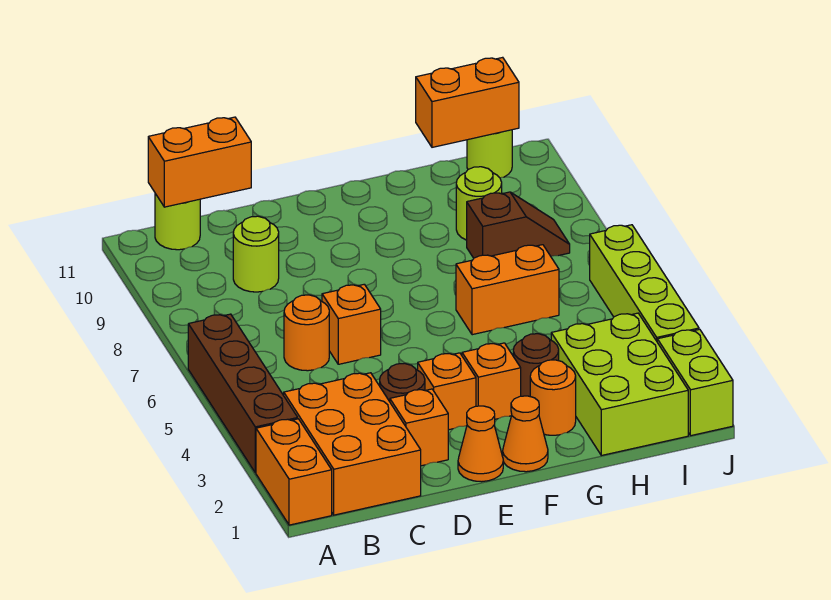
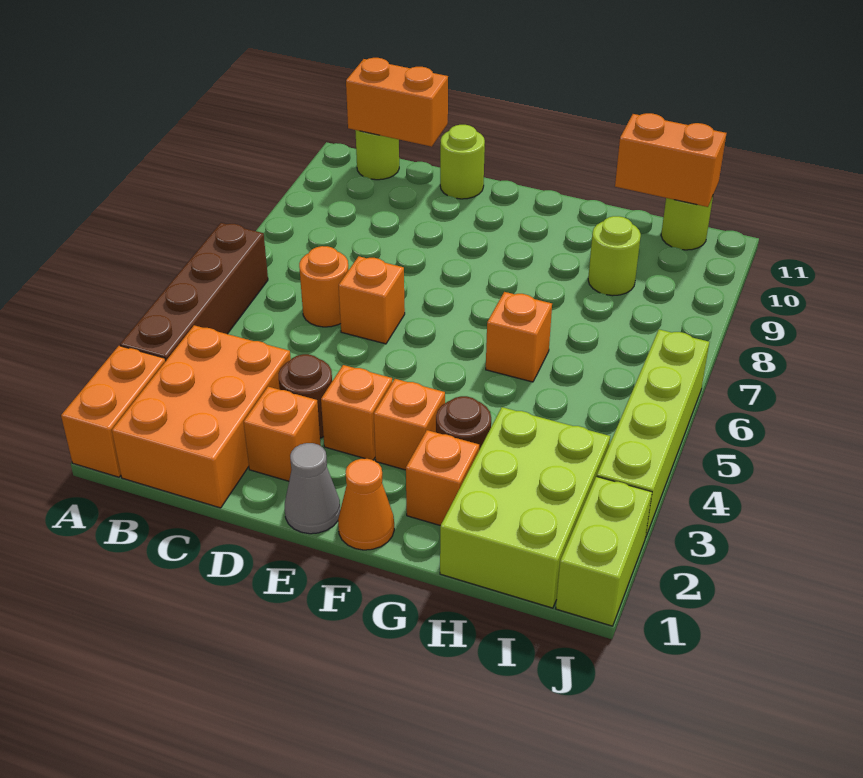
lime 1x1 round brick [233,216,279,292] -> lime 1x1 round brick moved to [440,125,485,199]
orange 1x1 cone [458,406,503,482] -> grey 1x1 cone [285,443,340,534]
orange 1x1 round brick [530,360,576,435] -> orange 1x1 brick [406,430,479,526]
orange 1x2 brick [456,245,559,335] -> orange 1x1 brick [486,292,552,382]
brown 1x2 slope [467,192,570,258] -> none

